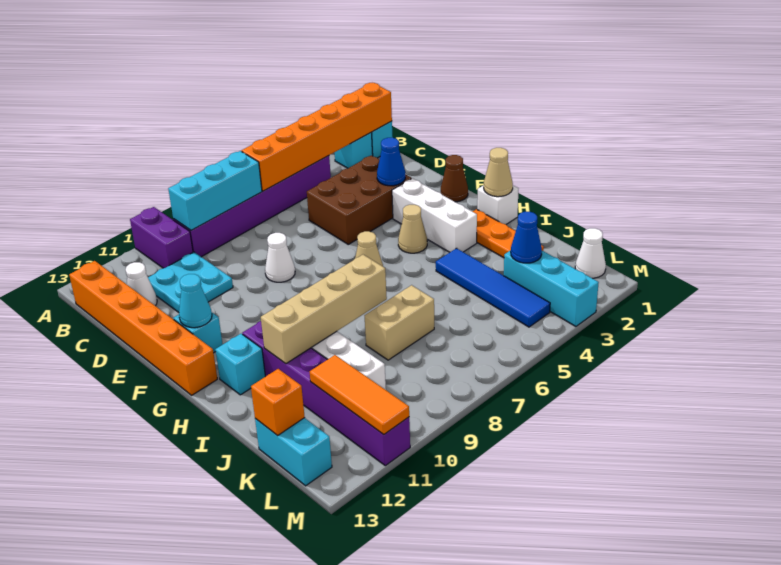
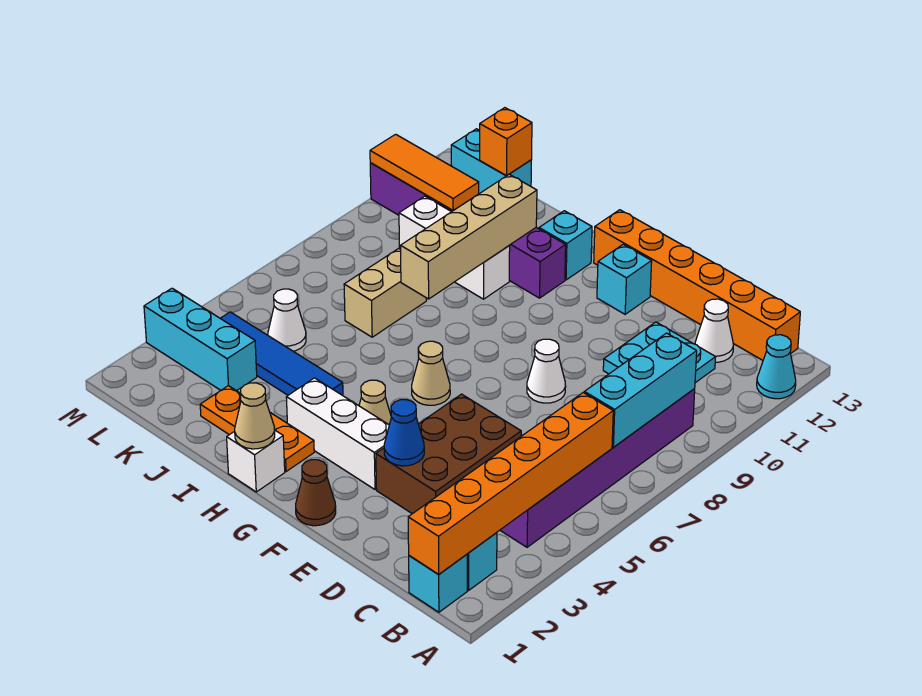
purple 1x2 brick [130,207,193,268] -> none
cyan 1x1 cone [179,274,212,328] -> cyan 1x1 cone moved to [757,335,796,399]
blue 1x1 cone [511,212,542,263] -> none
white 1x1 cone [575,228,606,278] -> white 1x1 cone moved to [268,289,306,351]

